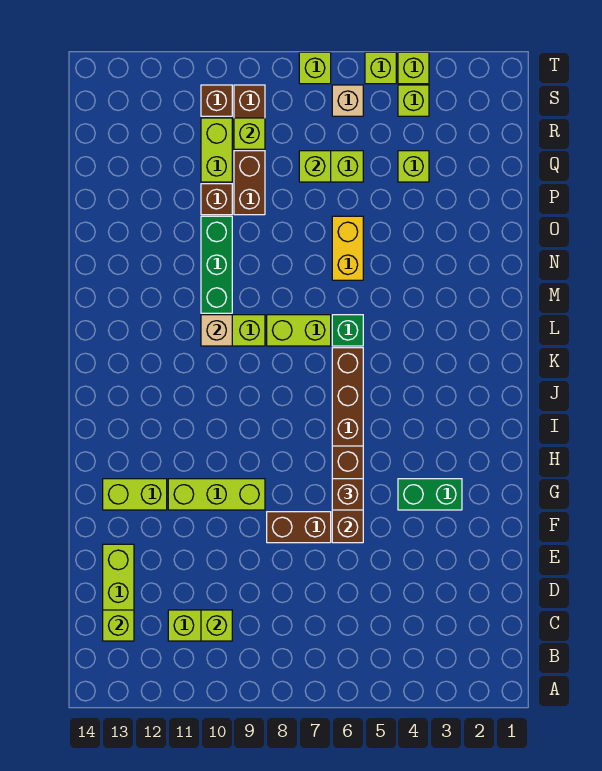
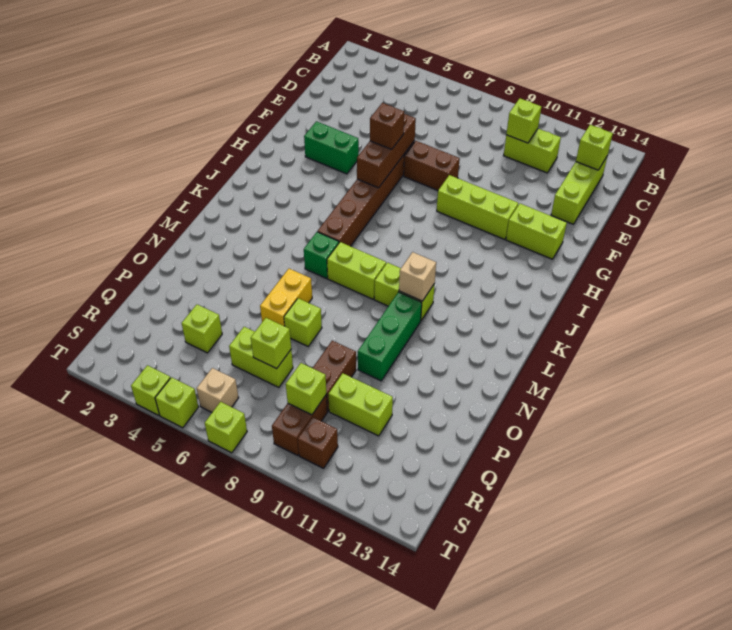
brown 1x1 brick [201,184,232,215] -> none
lime 1x2 brick [201,118,232,182] -> lime 1x2 brick turned to [329,373,393,436]
lime 1x1 brick [398,85,429,116] -> lime 1x1 brick moved to [284,298,322,346]

